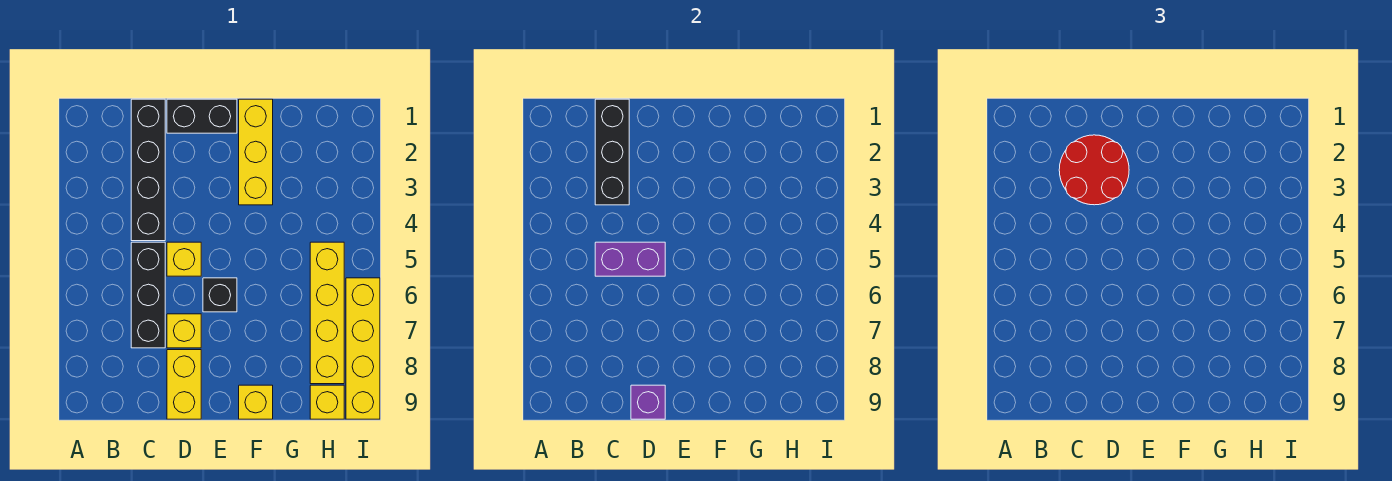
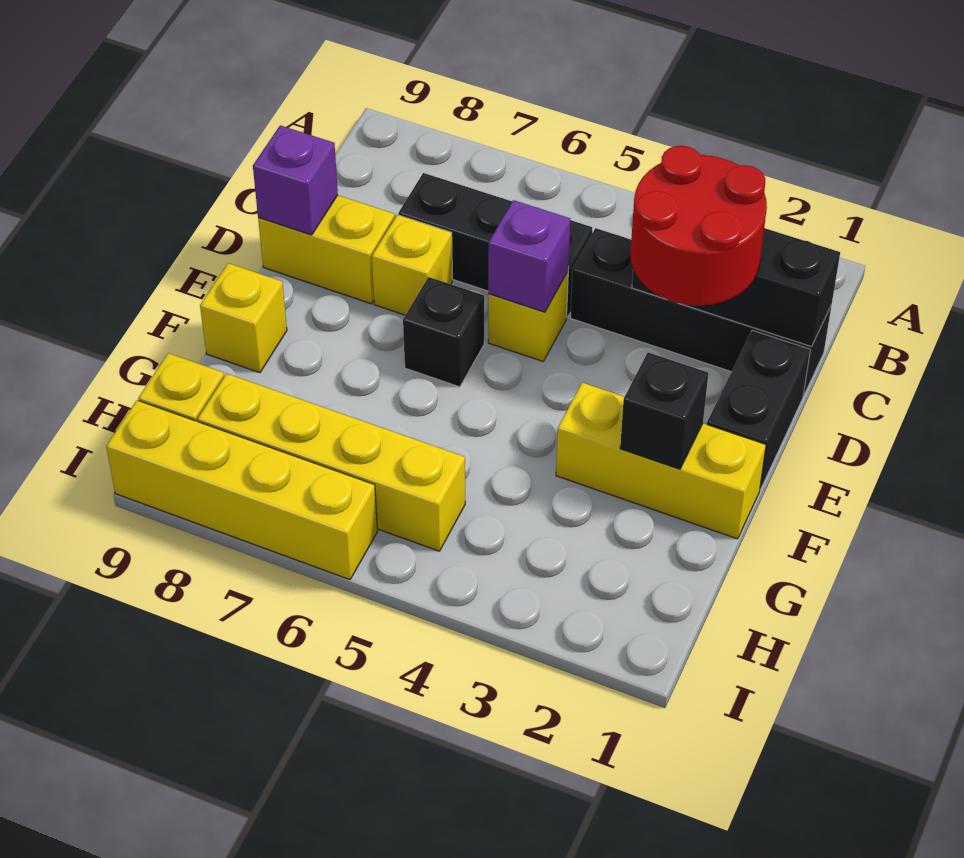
purple 1x2 brick [595,242,665,276] -> purple 1x1 brick [488,200,570,312]
none -> black 1x1 brick [620,352,708,469]

